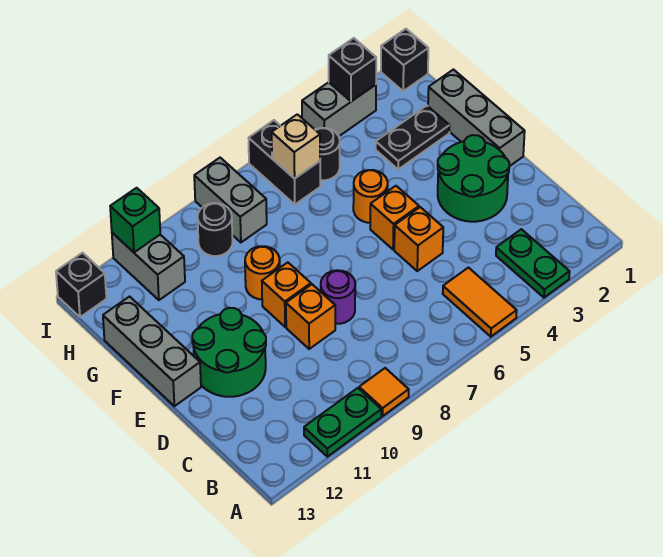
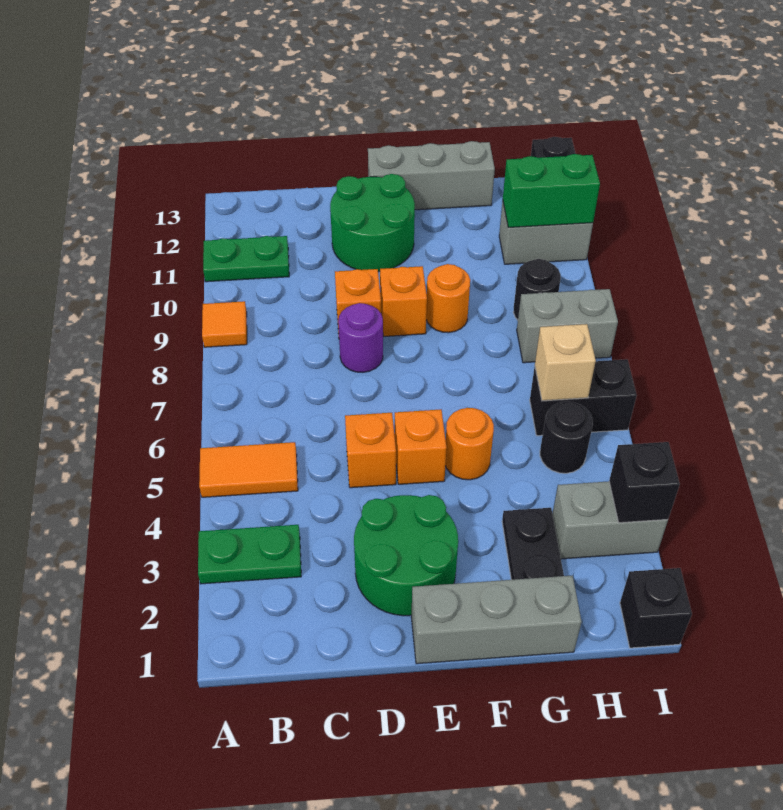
green 1x2 plate [304,388,381,457] -> green 1x2 plate turned to [203,236,289,282]
grey 1x2 brick [302,82,376,136] -> grey 1x2 brick turned to [552,481,668,559]
green 1x1 brick [110,188,160,252] -> green 1x2 brick [503,154,600,227]

